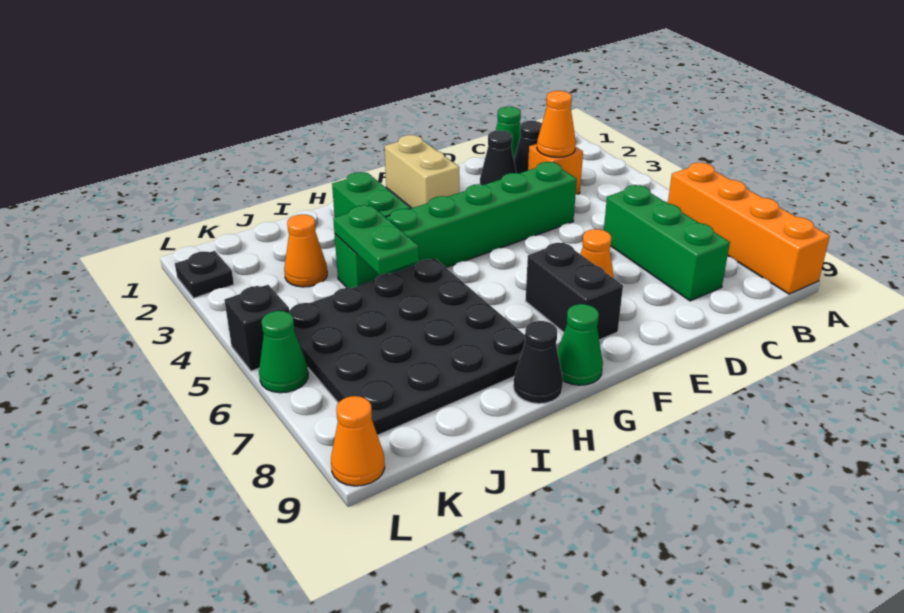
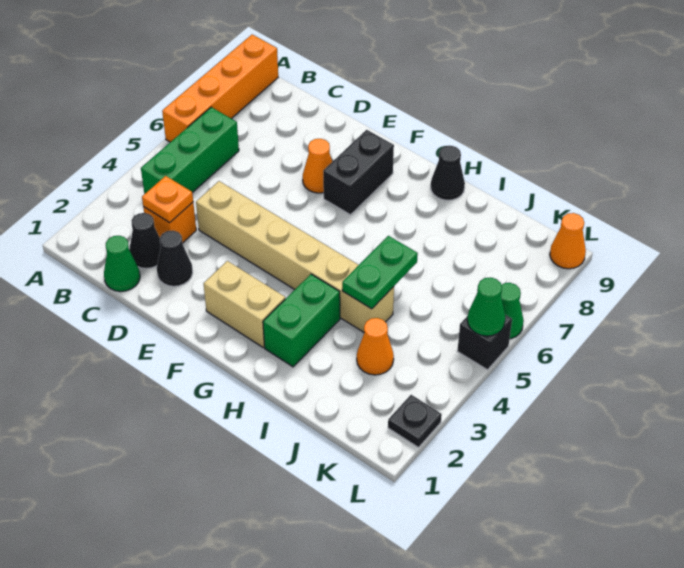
orange 1x1 cone [537,91,576,157] -> orange 1x1 plate [142,176,193,223]
green 1x3 brick [604,185,730,301] -> green 1x3 brick moved to [141,107,239,194]
green 1x6 brick [335,162,577,288] -> tan 1x6 brick [196,181,394,332]
tan 1x2 brick [384,135,459,208] -> tan 1x2 brick turned to [203,261,285,347]
green 1x1 cone [557,304,603,385] -> green 1x1 cone moved to [467,278,505,336]
black 4x4 plate [289,259,525,435] -> none

